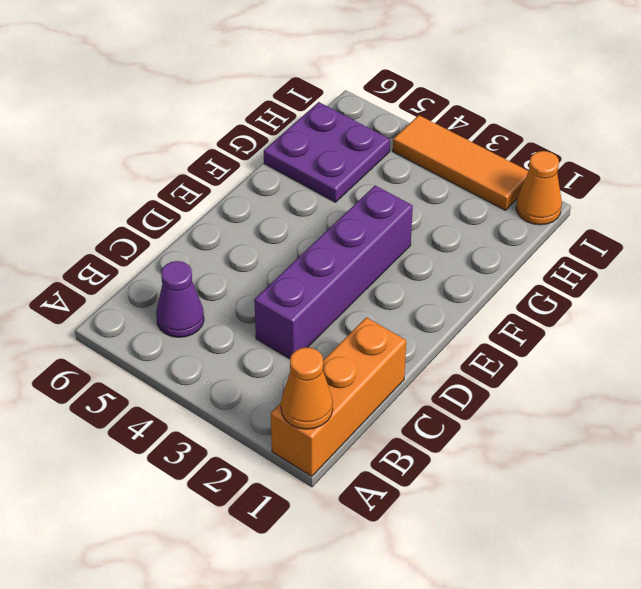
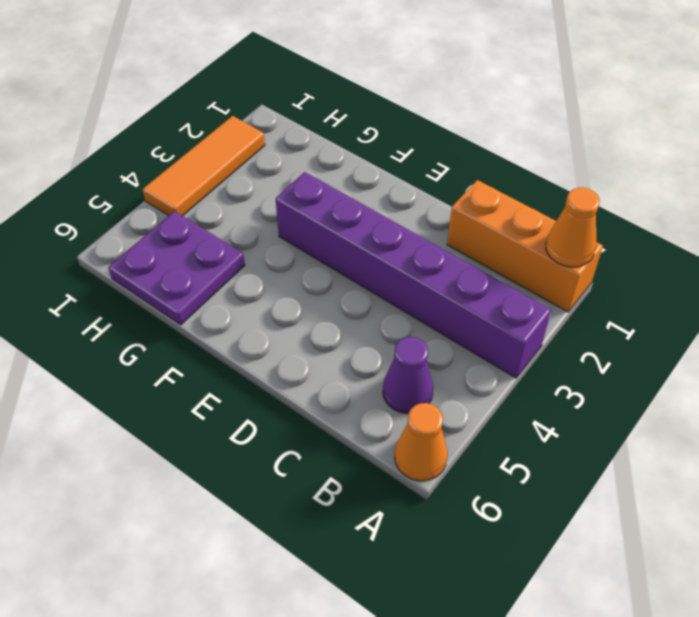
purple 1x4 brick [254,185,413,359] -> purple 1x6 brick [276,172,551,378]
orange 1x1 cone [516,151,562,225] -> orange 1x1 cone moved to [395,403,448,481]

